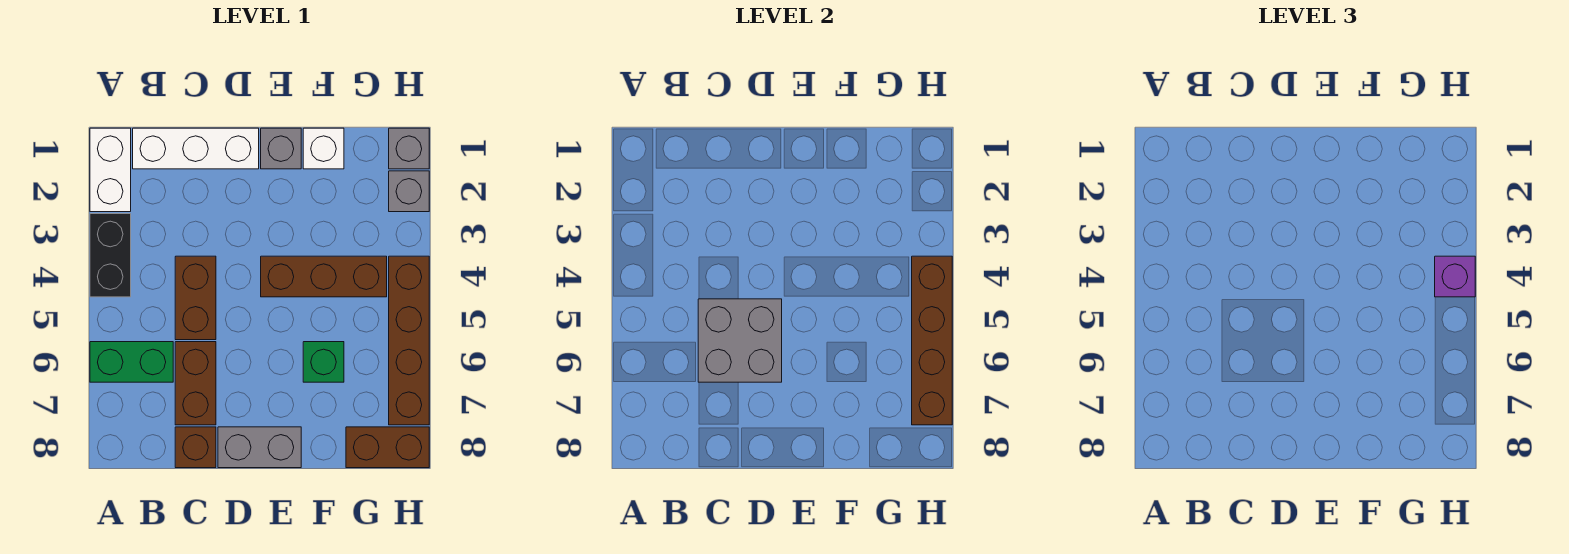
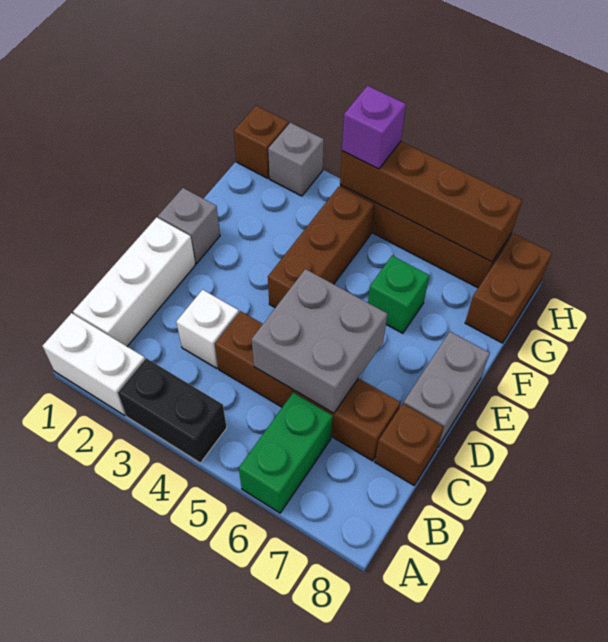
white 1x1 brick [303,128,344,169] -> white 1x1 brick moved to [176,290,239,368]
grey 1x1 brick [389,128,429,169] -> brown 1x1 brick [234,106,289,178]

